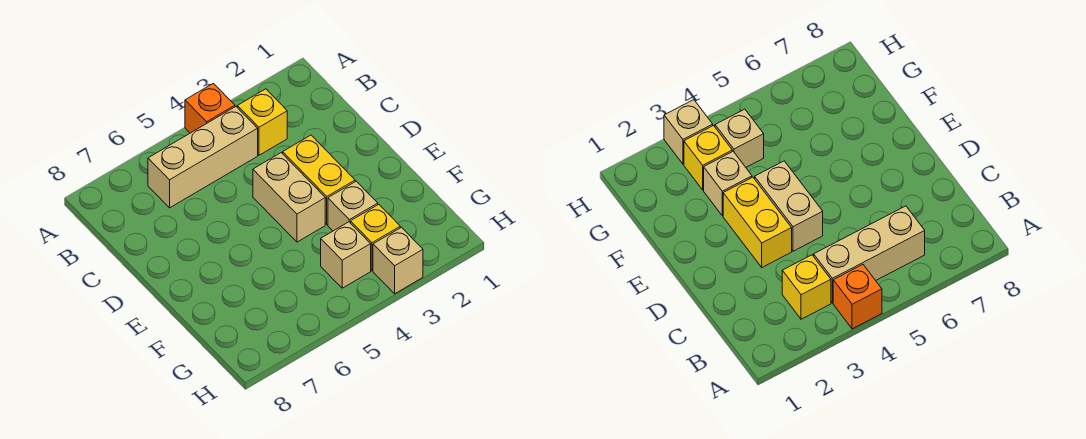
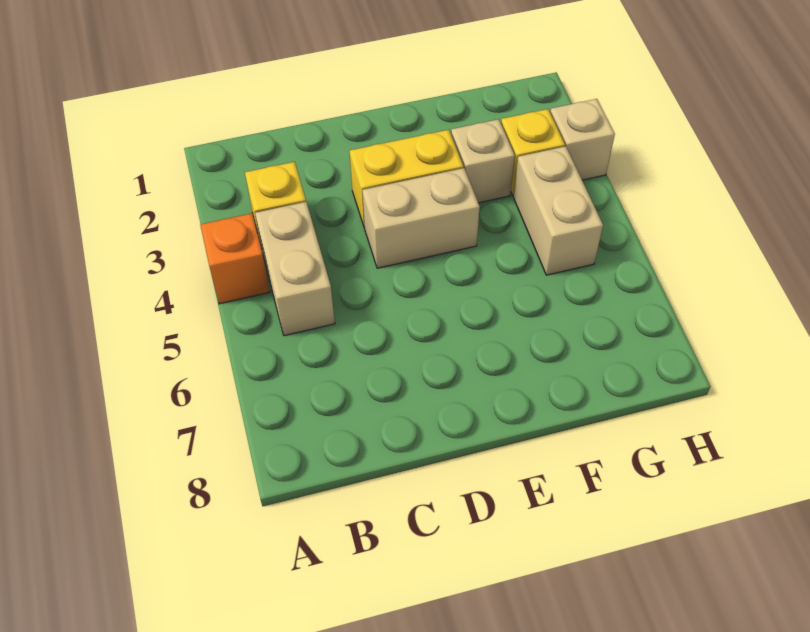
tan 1x3 brick [148,107,258,208] -> tan 1x2 brick [255,202,335,336]
tan 1x1 brick [321,222,371,288] -> tan 1x2 brick [513,146,603,275]

